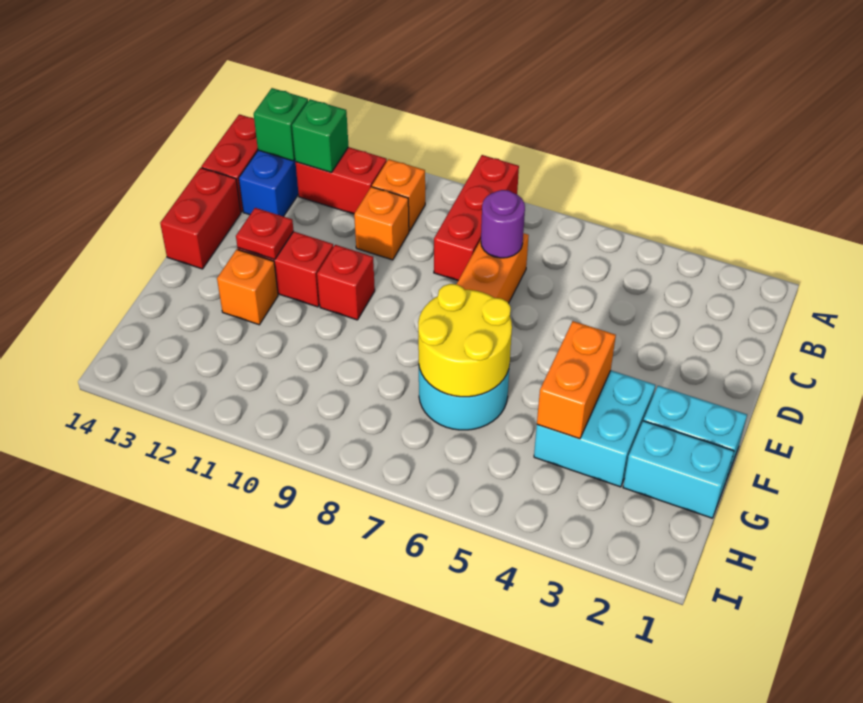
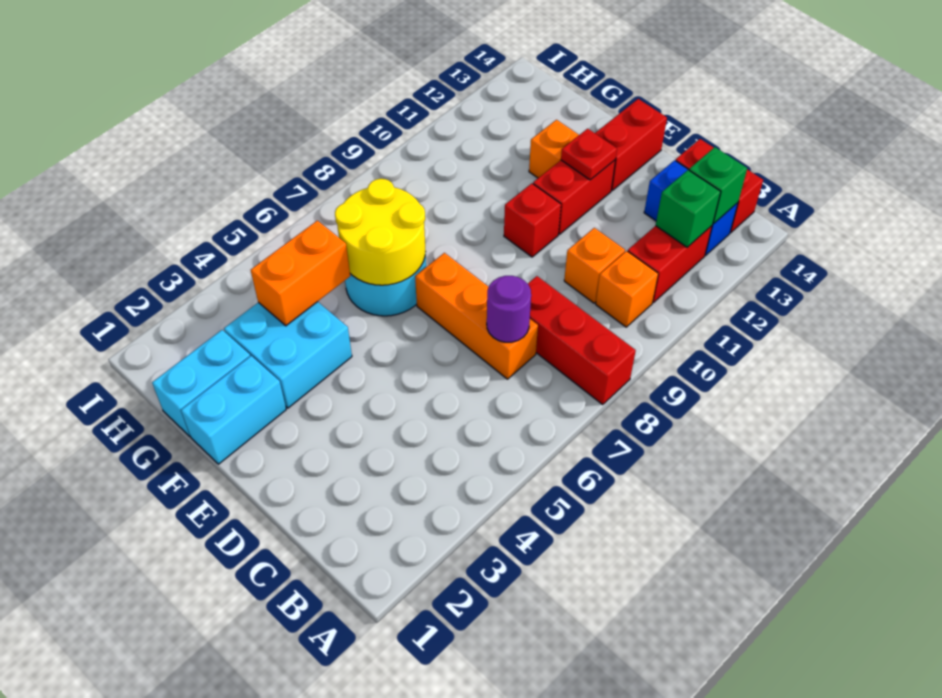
red 1x2 brick [160,168,241,269] -> red 1x2 brick turned to [595,99,667,190]
orange 1x2 brick [537,321,616,439] -> orange 1x2 brick turned to [251,221,350,326]

